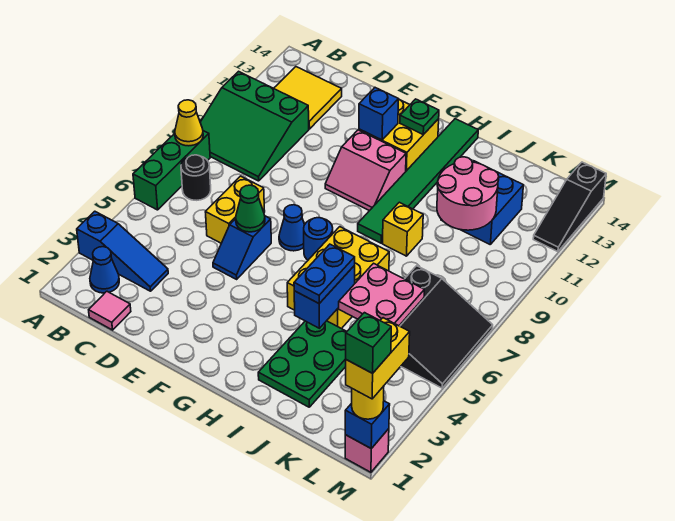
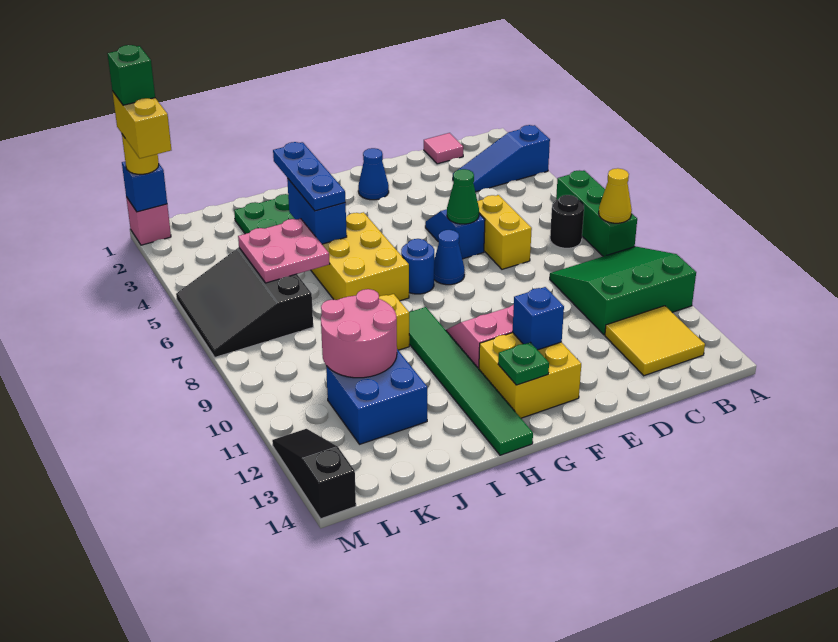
blue 1x1 cone [90,247,119,293] -> blue 1x1 cone moved to [358,148,389,200]
blue 1x2 plate [294,244,355,303] -> blue 1x3 plate [273,142,345,211]

